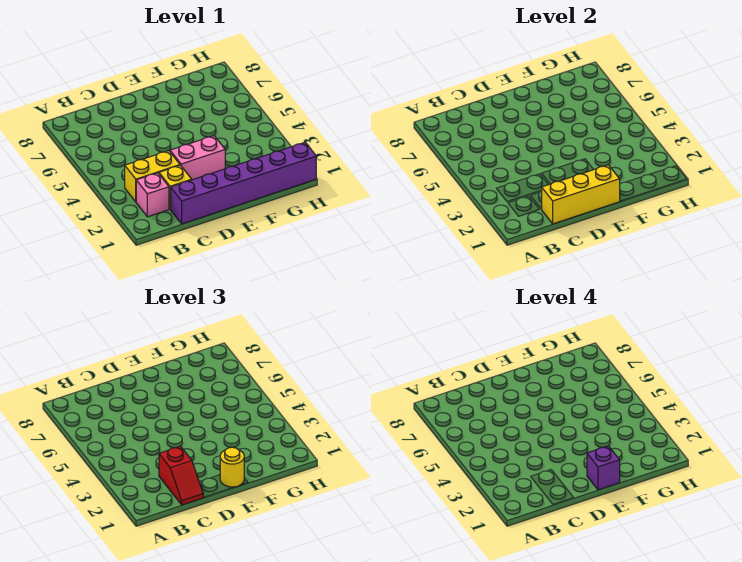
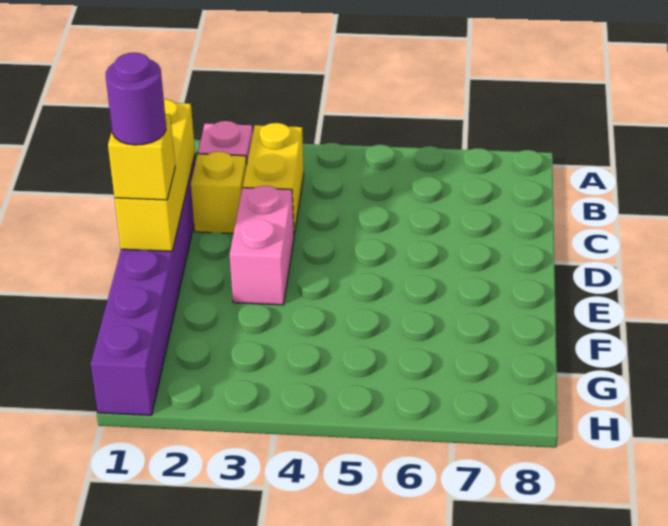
red 1x2 slope [159,446,203,505] -> none
yellow 1x1 round brick [220,447,244,487] -> yellow 1x1 brick [108,114,175,200]
purple 1x1 brick [587,446,620,490] -> purple 1x1 round brick [106,53,166,145]

